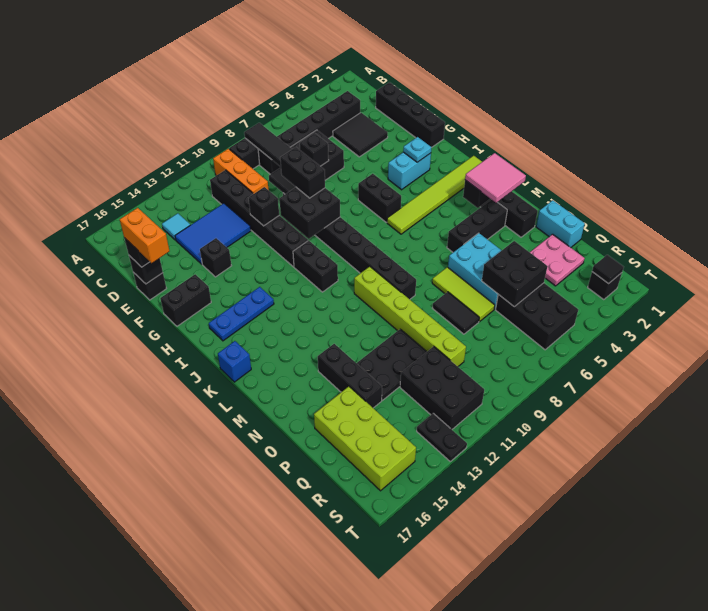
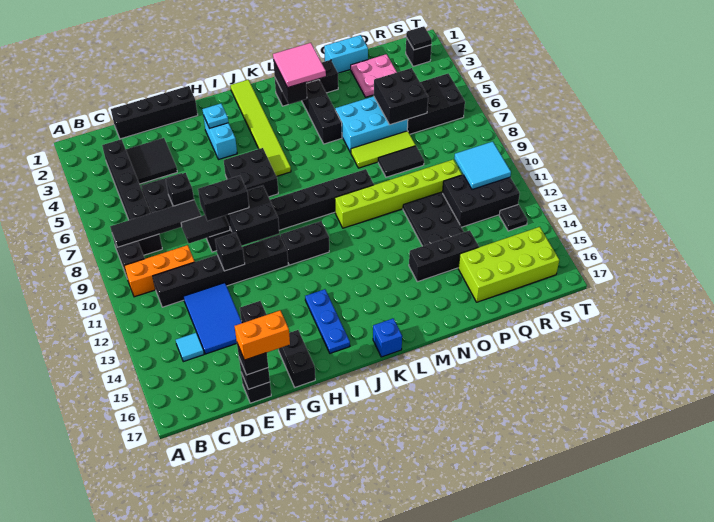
black 1x2 brick [358,174,401,222] -> black 2x2 brick [224,148,278,197]
none -> cyan 2x2 tile [454,142,511,190]
black 1x2 plate [417,413,467,461] -> black 1x1 plate [499,205,528,231]

